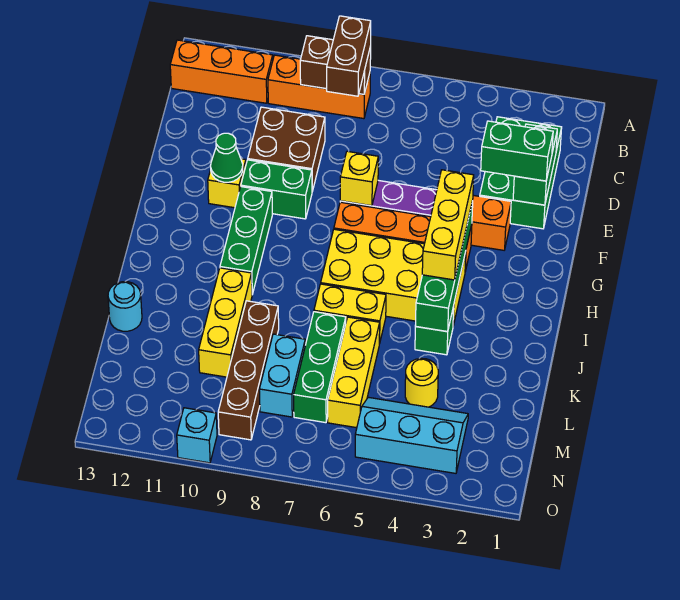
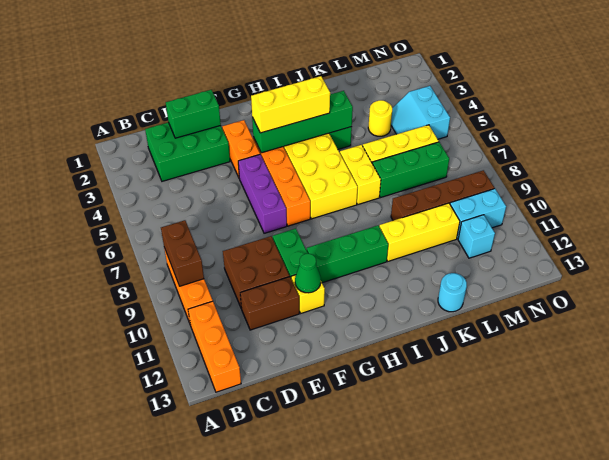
brown 1x2 brick [327,16,371,96] -> brown 1x2 brick moved to [240,277,299,330]
green 1x2 brick [481,121,553,181] -> none
yellow 1x1 brick [340,151,378,206] -> none
cyan 1x2 brick [259,334,305,417] -> cyan 1x2 brick moved to [450,189,506,239]
cyan 2x3 slope [355,397,468,473] -> cyan 2x2 slope [391,86,450,139]
cyan 1x1 brick [177,408,217,463] -> cyan 1x1 brick moved to [458,215,495,258]

